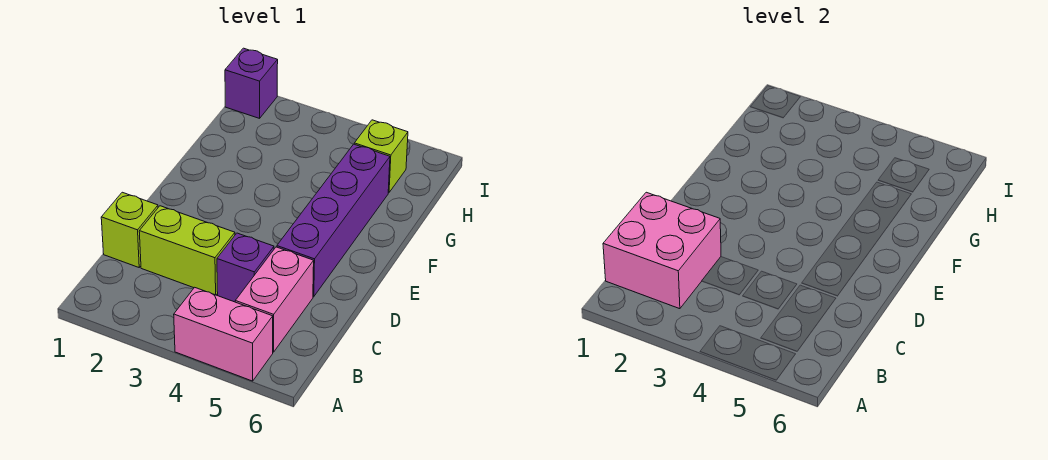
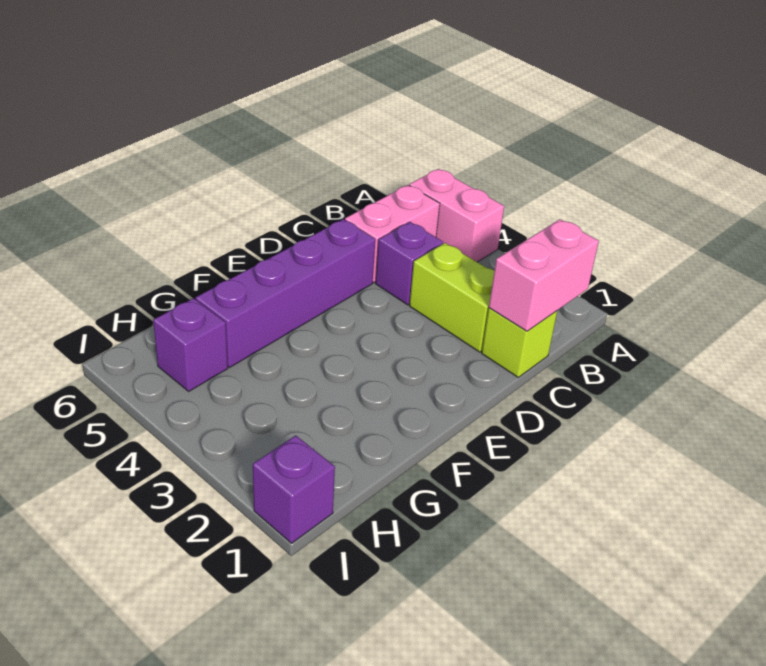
pink 2x2 brick [603,192,721,309] -> pink 1x2 brick [489,219,599,331]
lime 1x1 brick [354,120,408,193] -> purple 1x1 brick [153,298,228,391]

